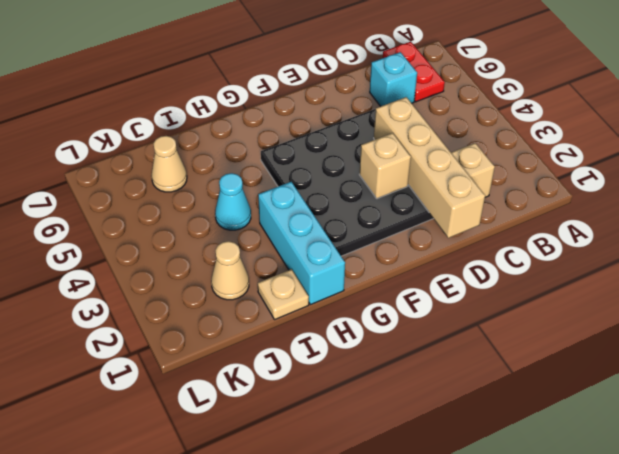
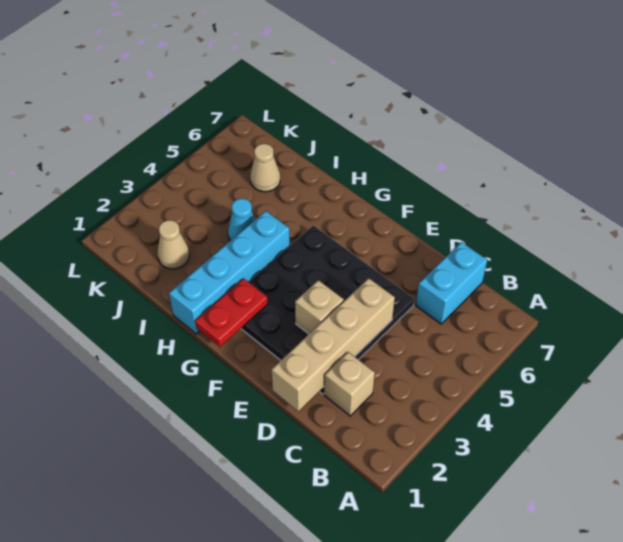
red 1x2 plate [383,42,445,102] -> red 1x2 plate moved to [195,278,268,347]
cyan 1x1 brick [370,52,417,106] -> cyan 1x2 brick [416,242,487,324]
cyan 1x3 brick [258,182,345,305] -> cyan 1x4 brick [169,211,290,334]
tan 1x1 plate [258,269,309,319] -> none

